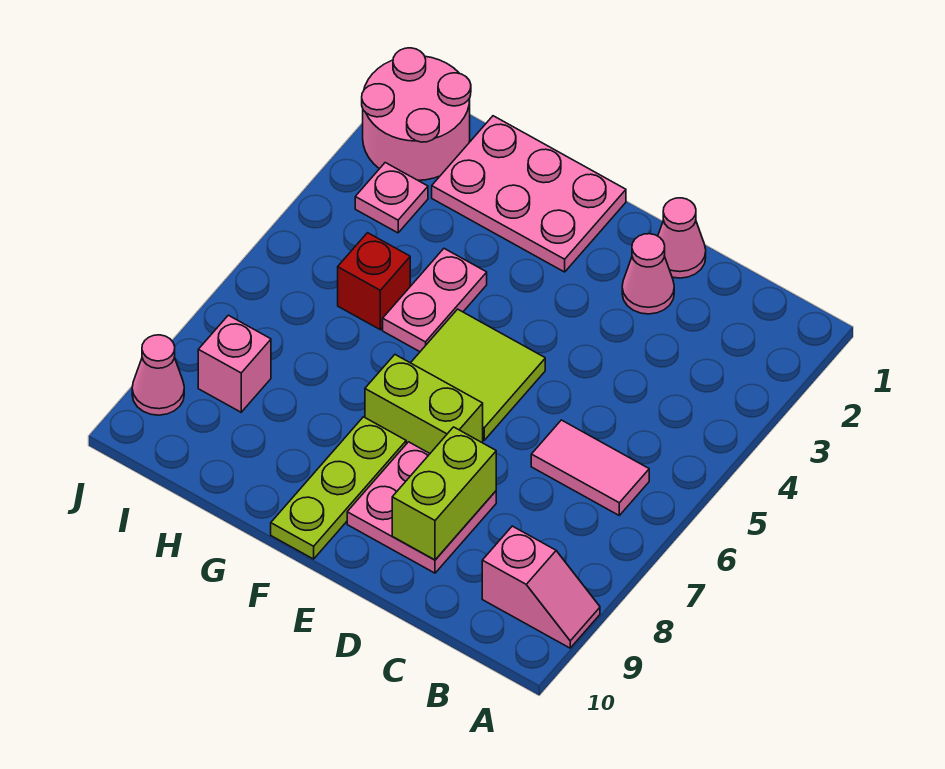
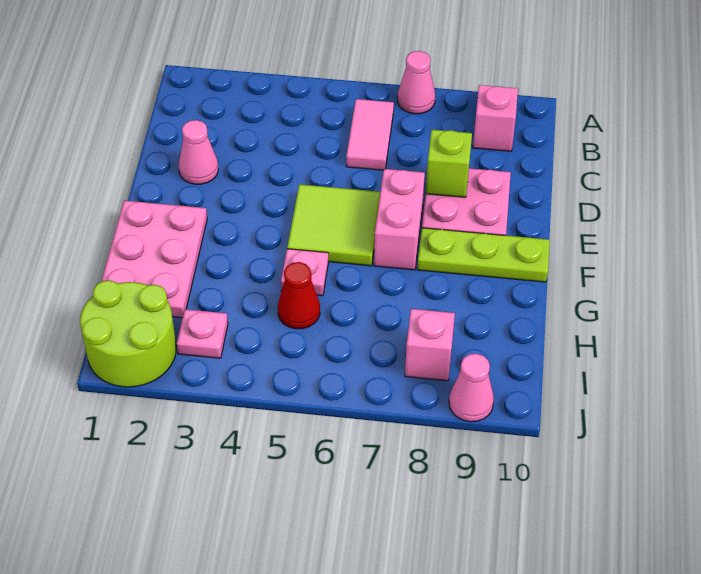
pink 1x1 cone [658,198,706,278] -> pink 1x1 cone moved to [397,51,435,114]
lime 1x2 brick [392,427,496,560] -> lime 1x1 brick [426,130,472,197]
lime 1x2 brick [365,355,483,453] -> pink 1x2 brick [374,169,425,270]
pink 1x2 plate [383,249,487,352] -> pink 1x1 plate [281,249,328,296]
red 1x1 brick [338,233,410,330] -> red 1x1 cone [278,262,320,329]
pink 2x2 round brick [362,48,471,180] -> lime 2x2 round brick [80,280,176,387]

